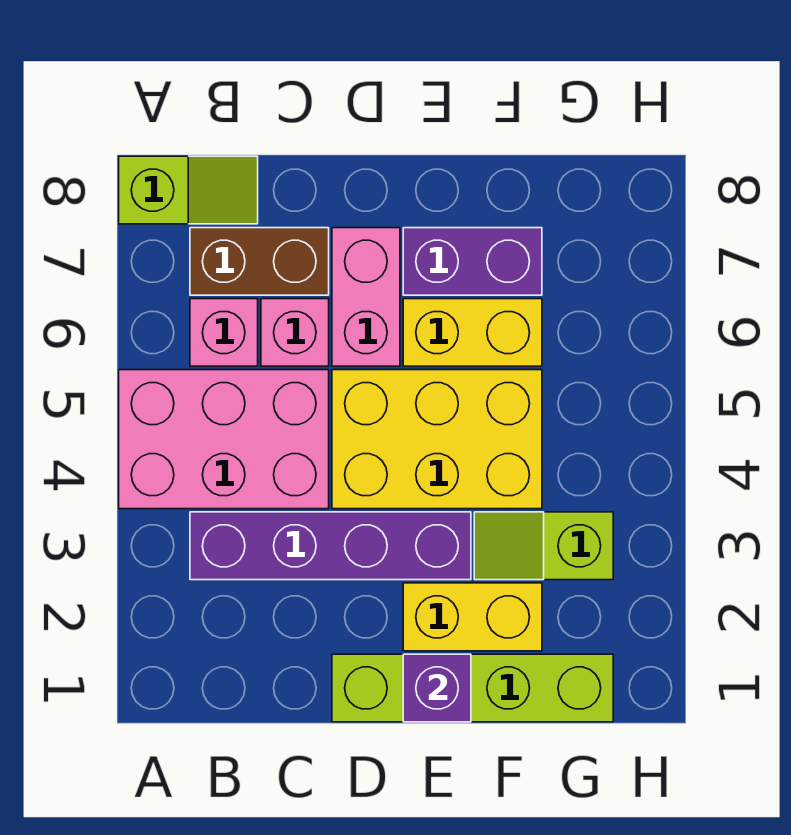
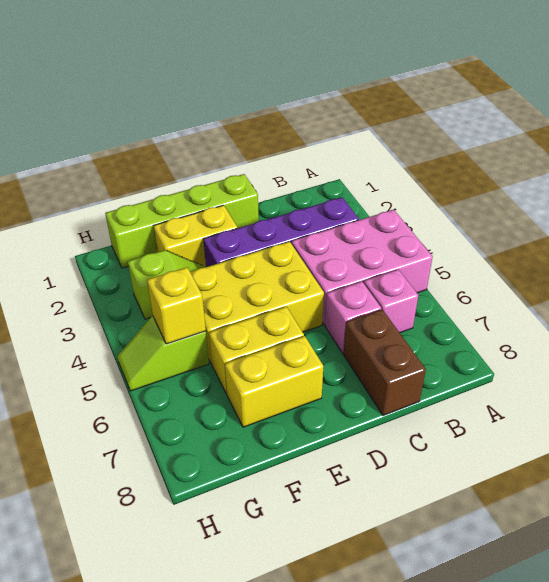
lime 1x2 slope [119,156,258,224] -> lime 1x2 slope moved to [117,316,209,391]
brown 1x2 brick [190,228,329,295] -> brown 1x2 brick turned to [343,309,426,416]
pink 1x2 brick [332,228,400,366] -> none
purple 1x1 brick [403,654,471,722] -> none
purple 1x2 brick [403,228,542,295] -> yellow 1x2 brick [225,336,323,427]
none -> yellow 1x1 brick [147,267,206,344]

